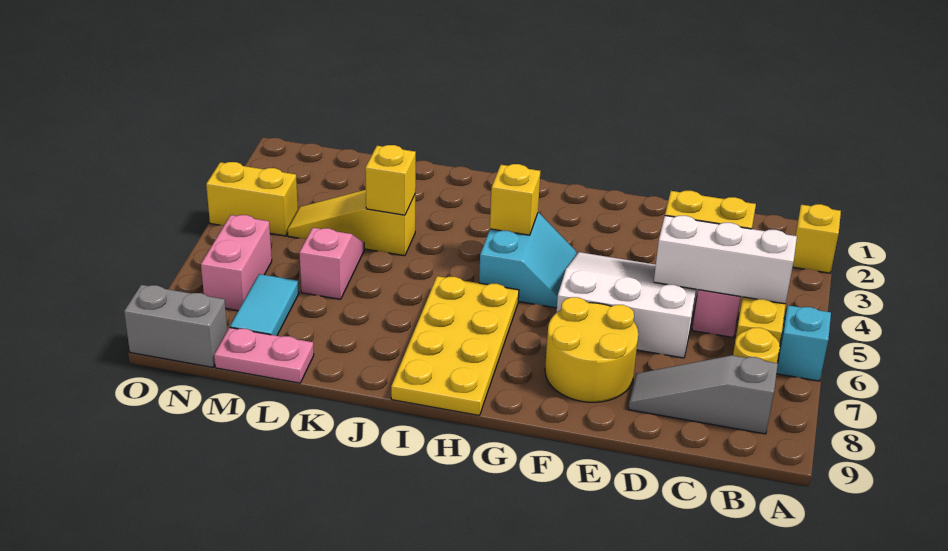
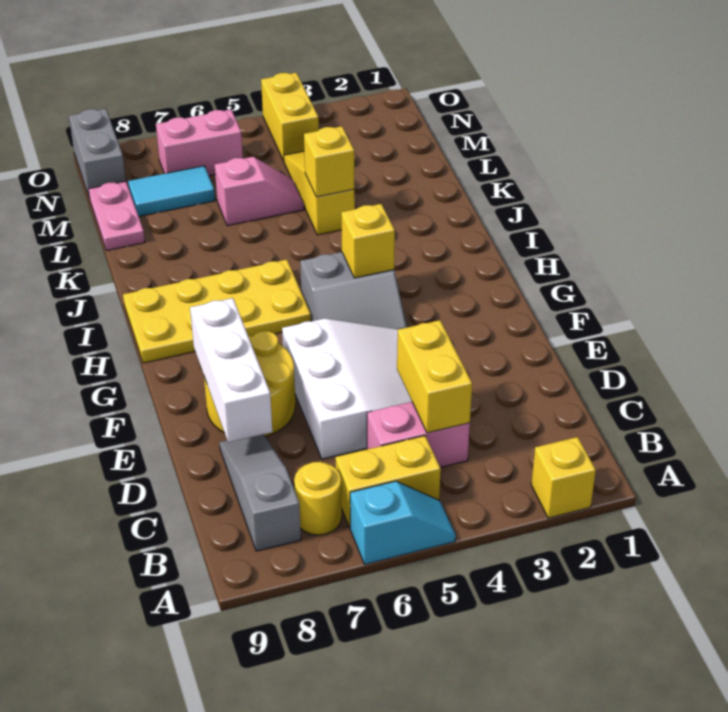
white 1x3 brick [654,216,797,304] -> white 1x3 brick moved to [190,298,272,442]
cyan 2x2 slope [479,213,577,308] -> grey 2x2 slope [300,252,407,329]

